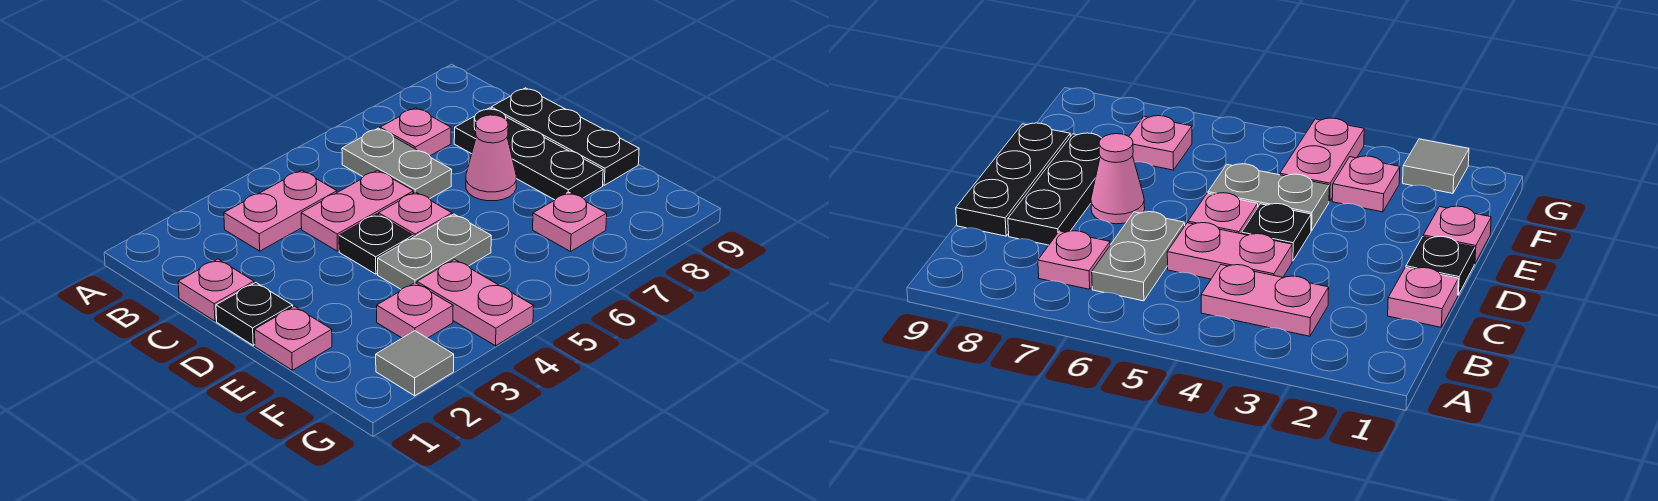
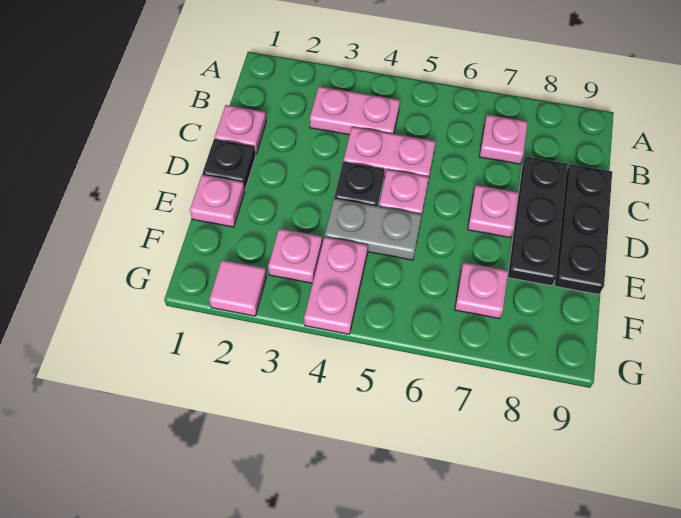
grey 1x2 plate [342,128,452,199] -> none
pink 1x1 cone [466,115,516,201] -> pink 1x1 plate [468,185,519,238]
grey 1x1 tile [376,331,454,396] -> pink 1x1 tile [209,260,266,316]

